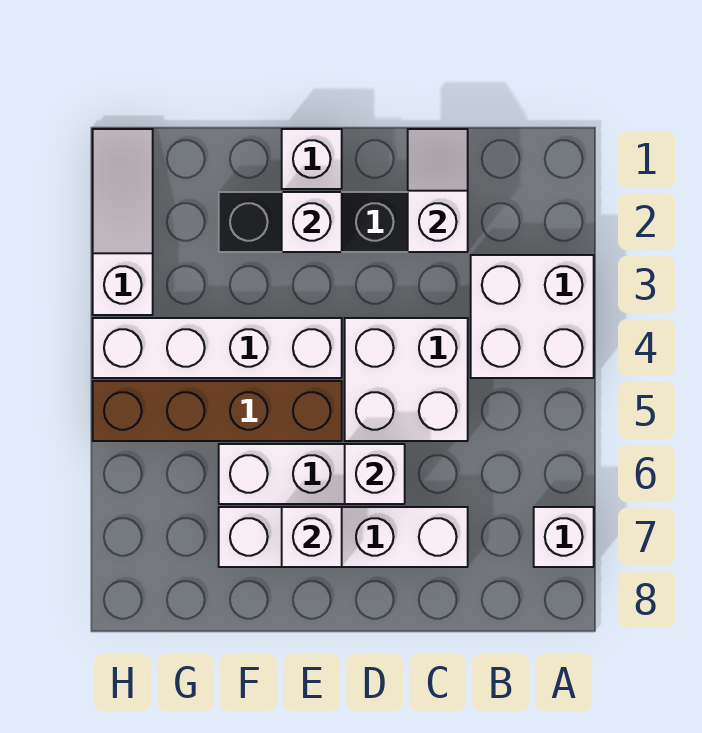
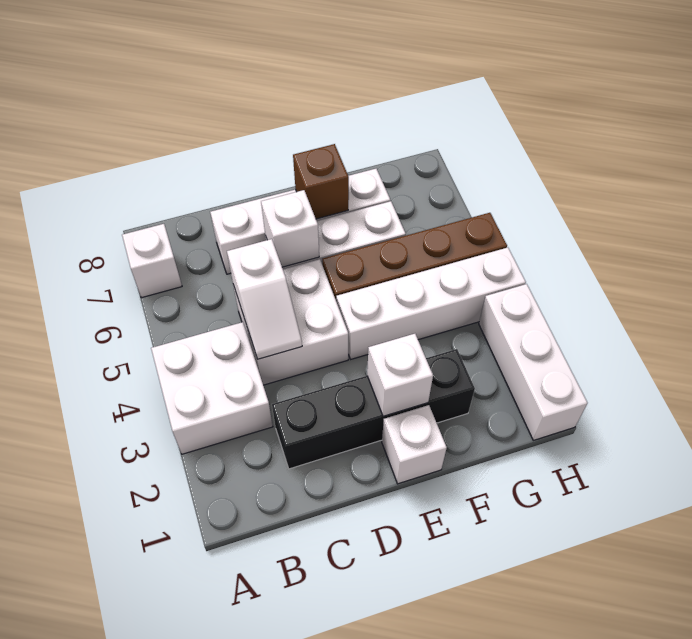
white 1x2 slope [408,129,468,252] -> white 1x2 slope moved to [227,239,302,359]
white 1x1 brick [282,507,342,567] -> brown 1x1 brick [293,144,349,219]
white 1x3 slope [93,129,153,315] -> white 1x3 brick [479,284,587,440]

